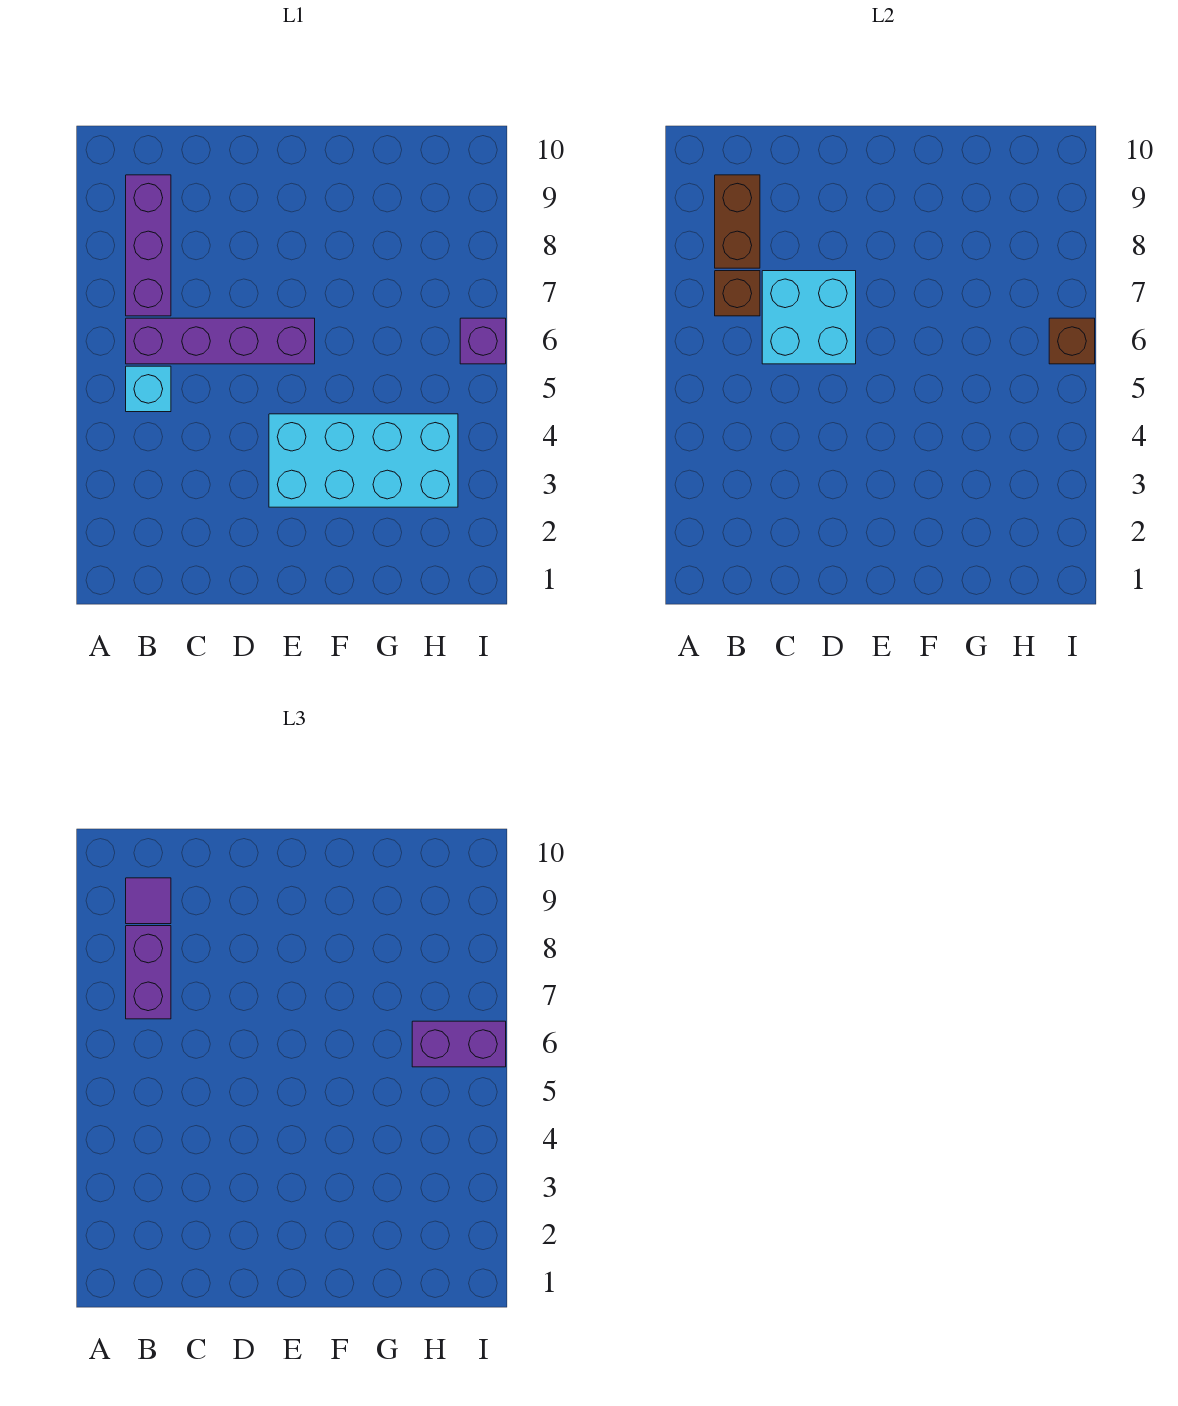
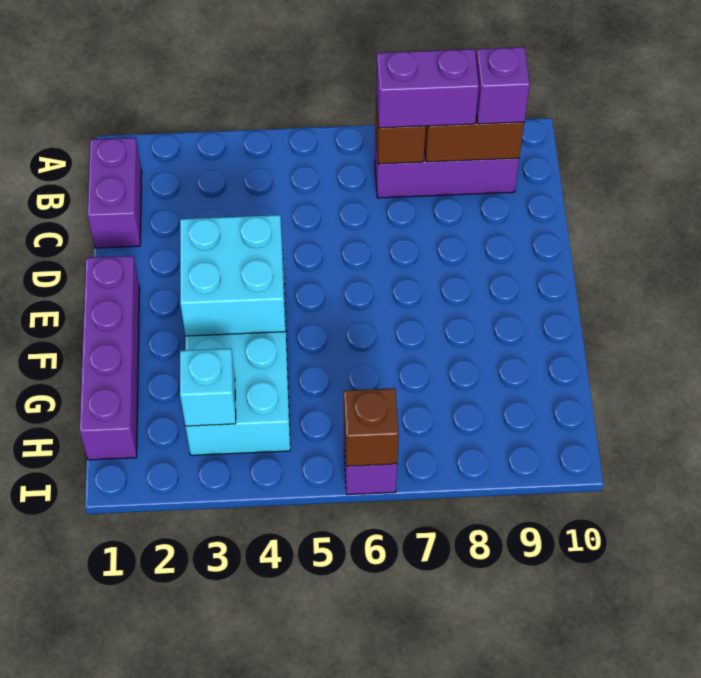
cyan 1x1 brick [126,366,171,412] -> cyan 1x1 brick moved to [180,349,236,426]
purple 1x4 brick [126,318,315,364] -> purple 1x4 brick moved to [79,256,140,460]
purple 1x1 tile [126,878,171,924] -> purple 1x1 brick [476,47,530,124]
cyan 2x2 brick [762,271,856,364] -> cyan 2x2 brick moved to [180,215,285,336]
purple 1x2 brick [412,1021,506,1067] -> purple 1x2 brick moved to [87,138,142,248]

